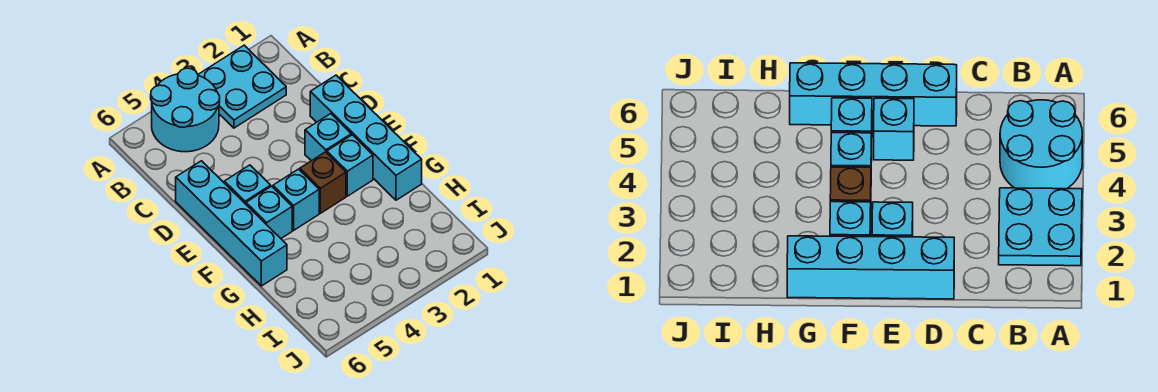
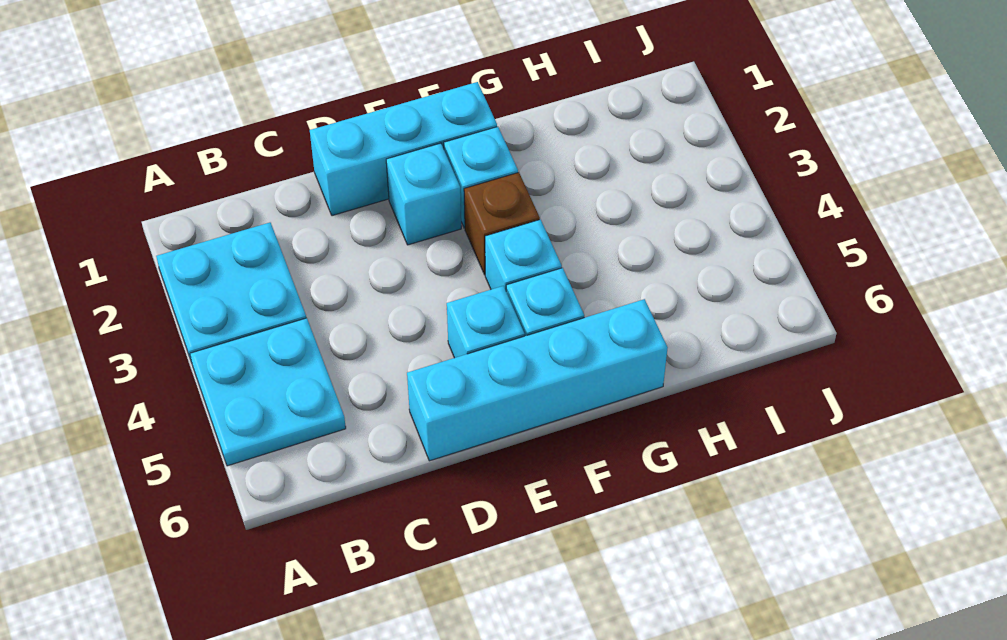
cyan 2x2 round brick [151,68,220,152] -> cyan 2x2 plate [190,318,346,466]
cyan 1x4 brick [310,75,422,200] -> cyan 1x3 brick [310,82,497,216]

